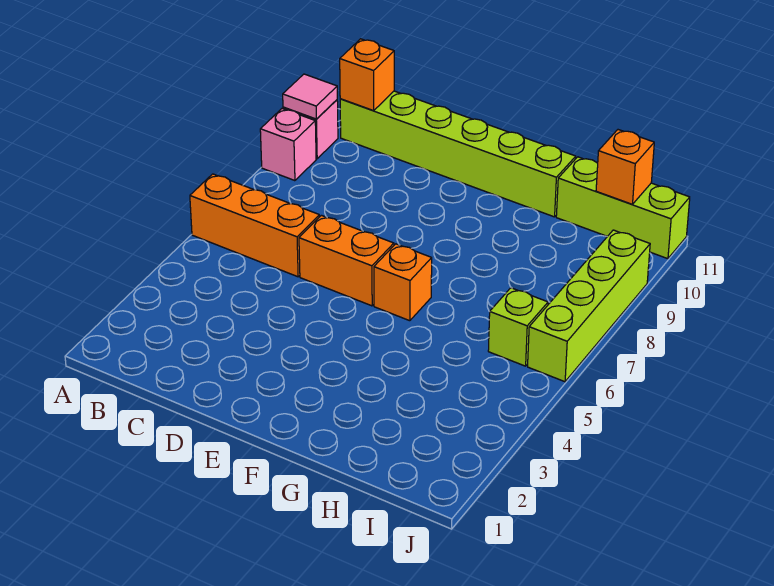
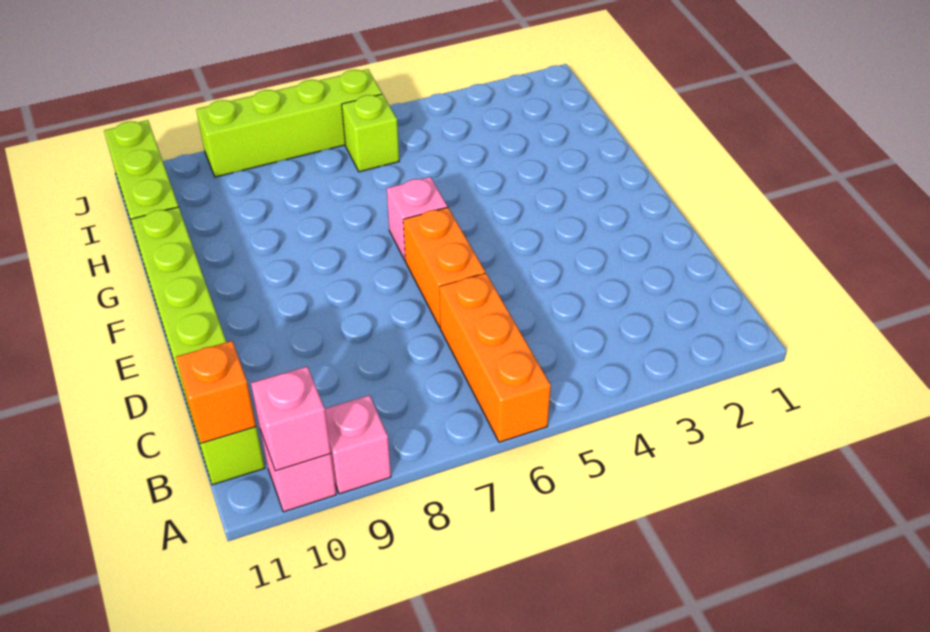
pink 1x1 tile [283,74,337,119] -> pink 1x1 brick [251,367,331,471]
orange 1x1 brick [374,244,432,321] -> pink 1x1 brick [387,177,447,260]
orange 1x1 brick [596,130,654,204] -> none

